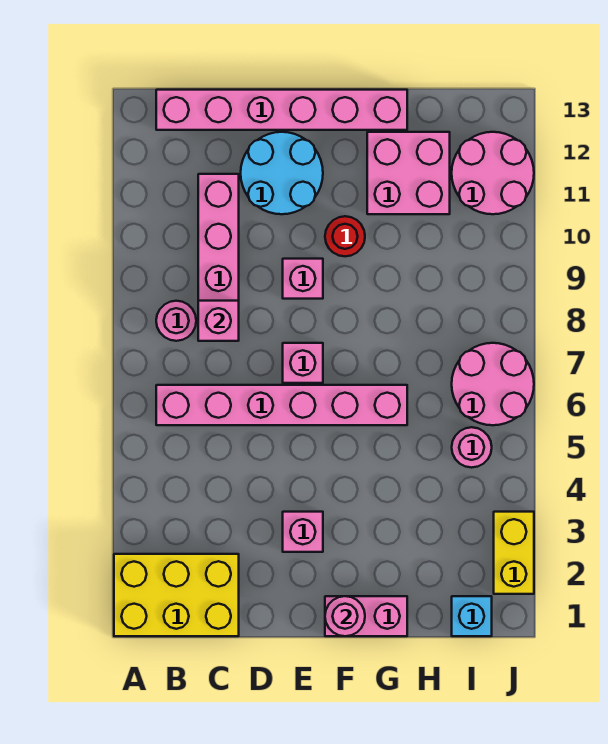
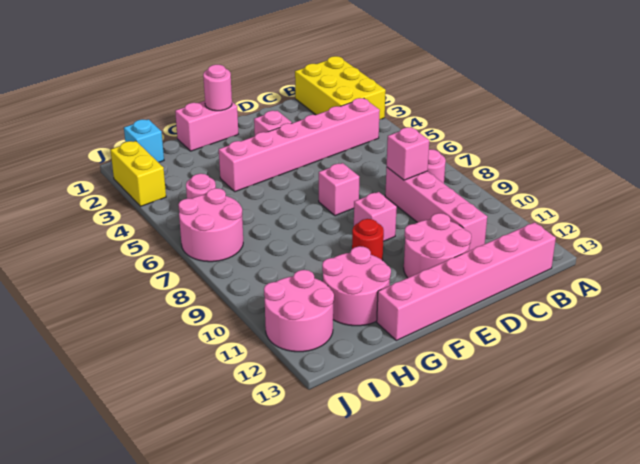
yellow 2x3 brick [114,554,239,636] -> yellow 2x3 brick turned to [295,56,386,119]
pink 1x6 brick [156,385,407,425] -> pink 1x6 brick moved to [219,98,380,192]
cyan 2x2 round brick [241,132,323,214] -> pink 2x2 round brick [404,213,471,278]
pink 2x2 brick [367,132,450,214] -> pink 2x2 round brick [322,246,391,326]

